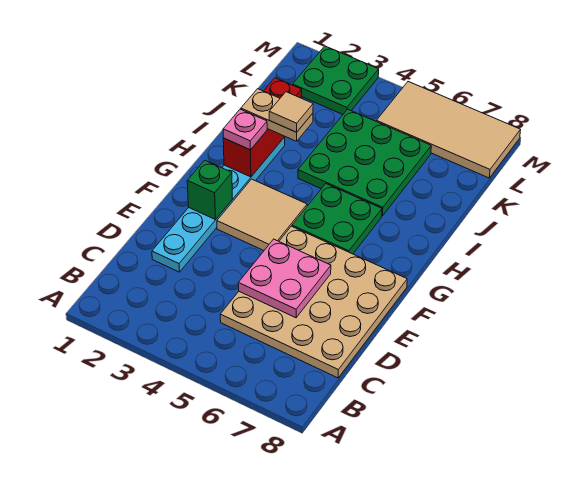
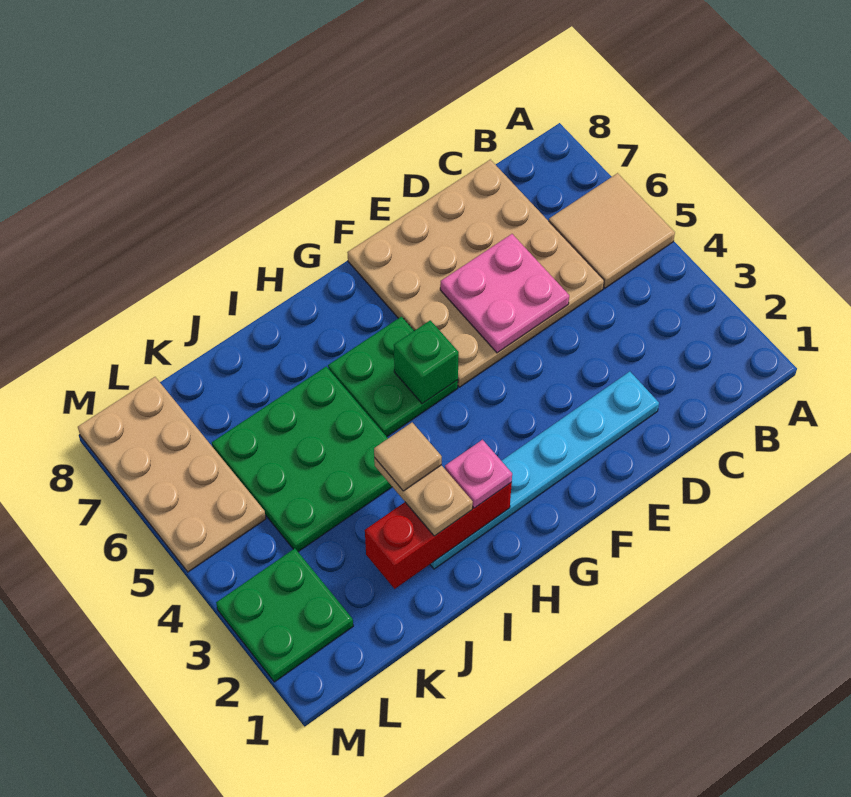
green 1x1 brick [187,160,232,220] -> green 1x1 brick moved to [394,320,459,404]
tan 2x2 tile [217,179,307,250] -> tan 2x2 tile moved to [549,173,675,288]
tan 2x4 tile [376,82,520,178] -> tan 2x4 plate [78,377,266,572]

